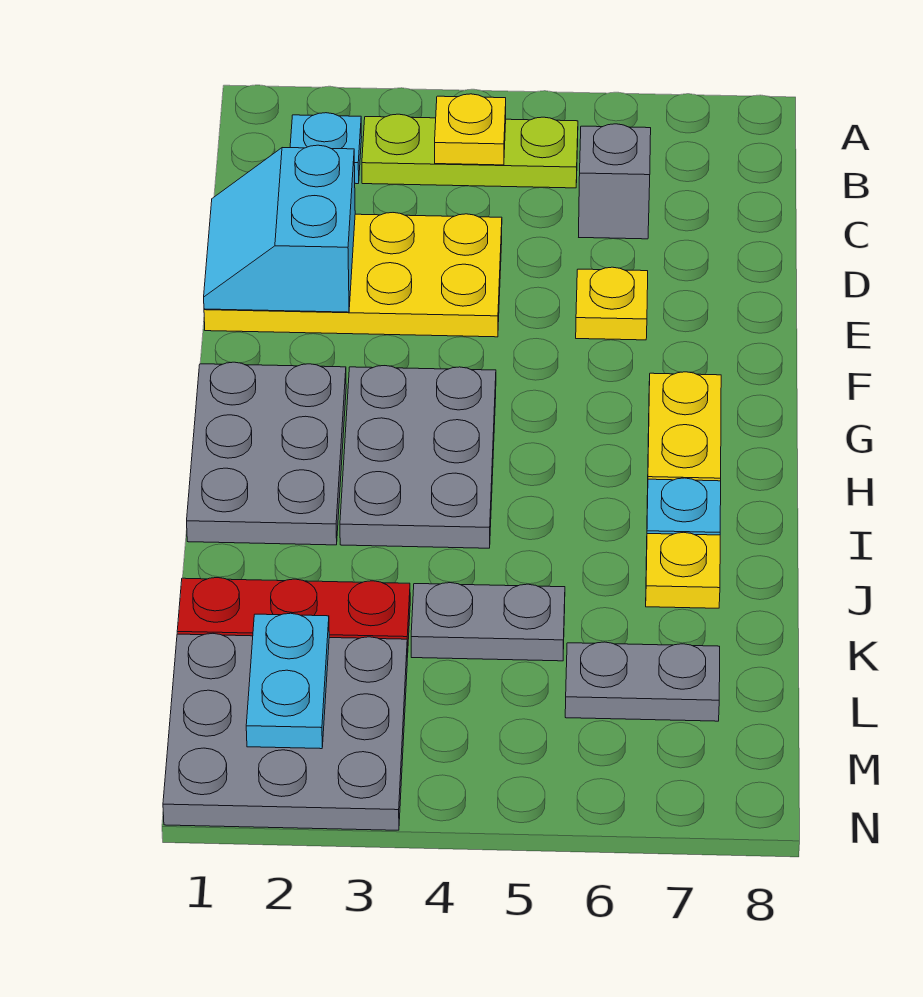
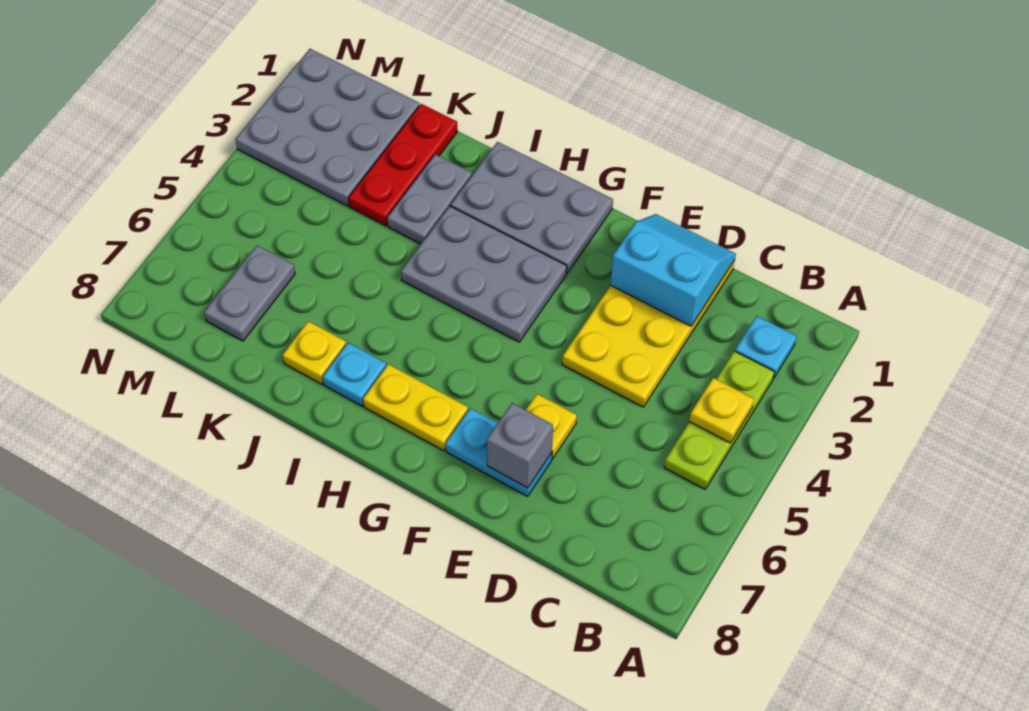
grey 1x1 brick [579,124,651,239] -> grey 1x1 brick moved to [487,403,553,488]
grey 1x2 plate [411,583,565,661] -> grey 1x2 plate moved to [387,154,472,244]
cyan 1x2 plate [246,613,329,749] -> cyan 1x2 plate moved to [445,408,552,496]

